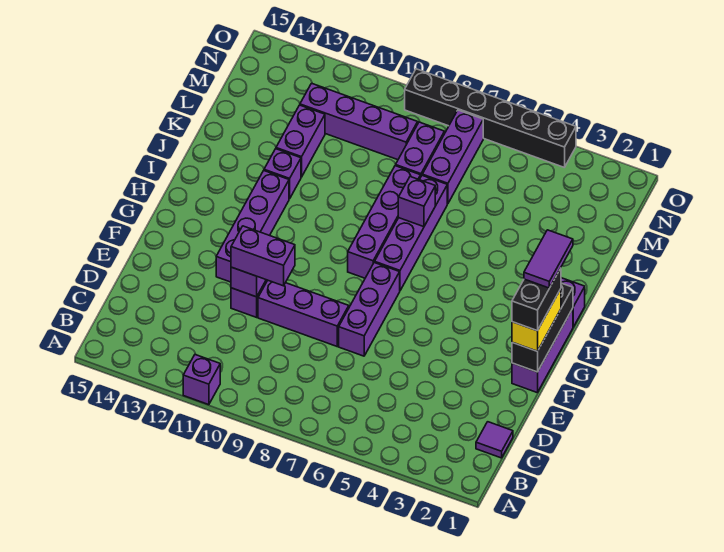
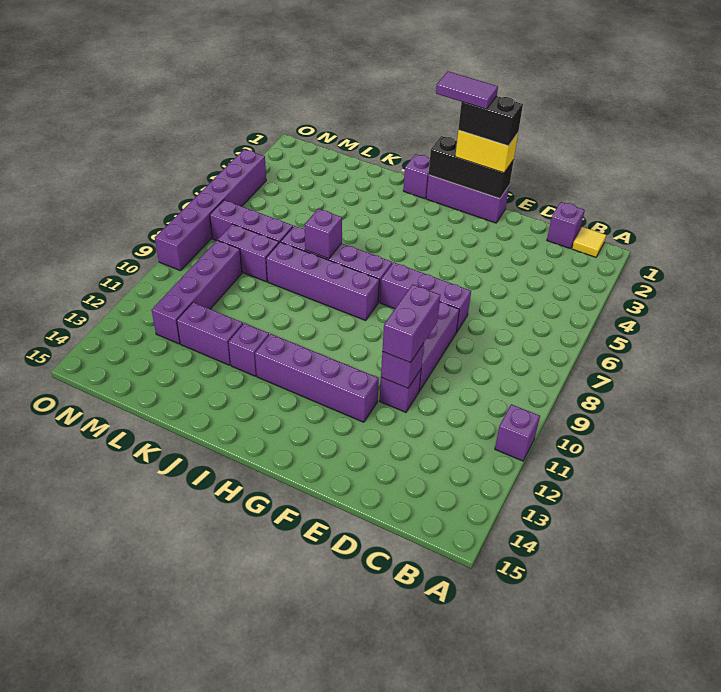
none -> yellow 1x1 tile [572,227,606,257]
purple 1x1 tile [476,422,513,458] -> purple 1x1 brick [547,202,585,249]
black 1x6 brick [405,69,576,167] -> purple 1x6 brick [155,149,266,271]

